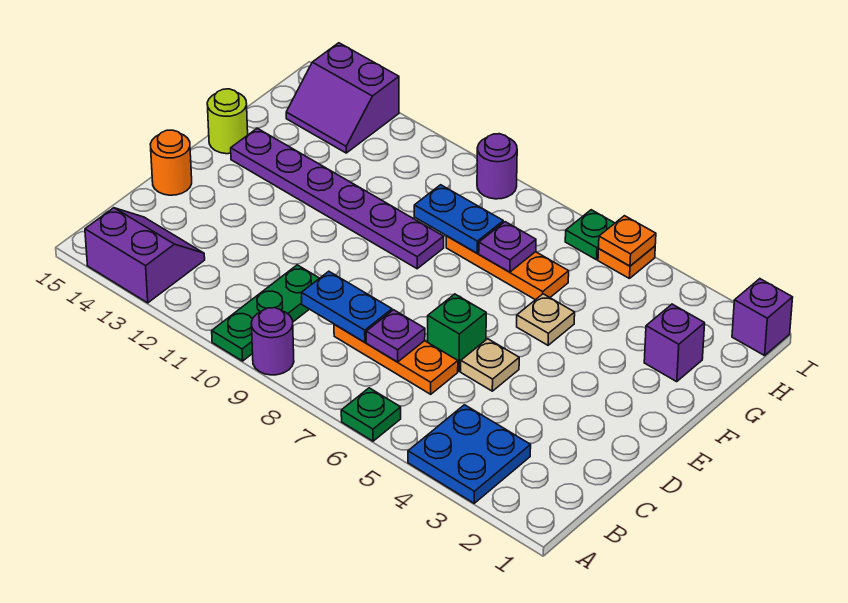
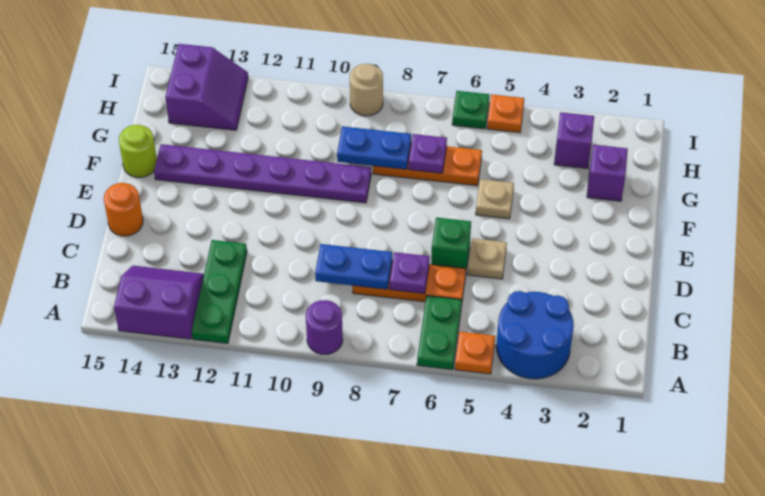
blue 2x2 plate [408,405,531,503] -> blue 2x2 round brick [496,291,574,379]
green 1x1 plate [341,388,401,441] -> green 1x2 plate [417,296,462,370]
green 1x3 plate [212,265,319,361] -> green 1x3 plate moved to [192,240,247,343]
purple 2x2 slope [286,43,399,153] -> purple 2x2 slope turned to [165,44,248,130]
purple 1x1 brick [732,279,793,356] -> purple 1x1 brick moved to [554,112,594,168]
orange 1x1 plate [599,216,656,266] -> orange 1x1 plate moved to [455,332,495,374]
purple 1x1 round brick [477,134,517,199] -> tan 1x1 round brick [350,64,383,116]

